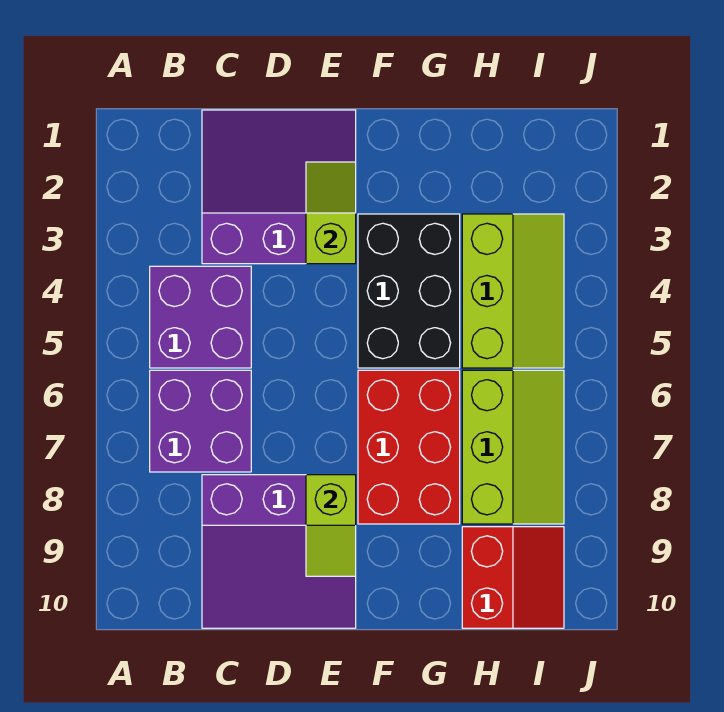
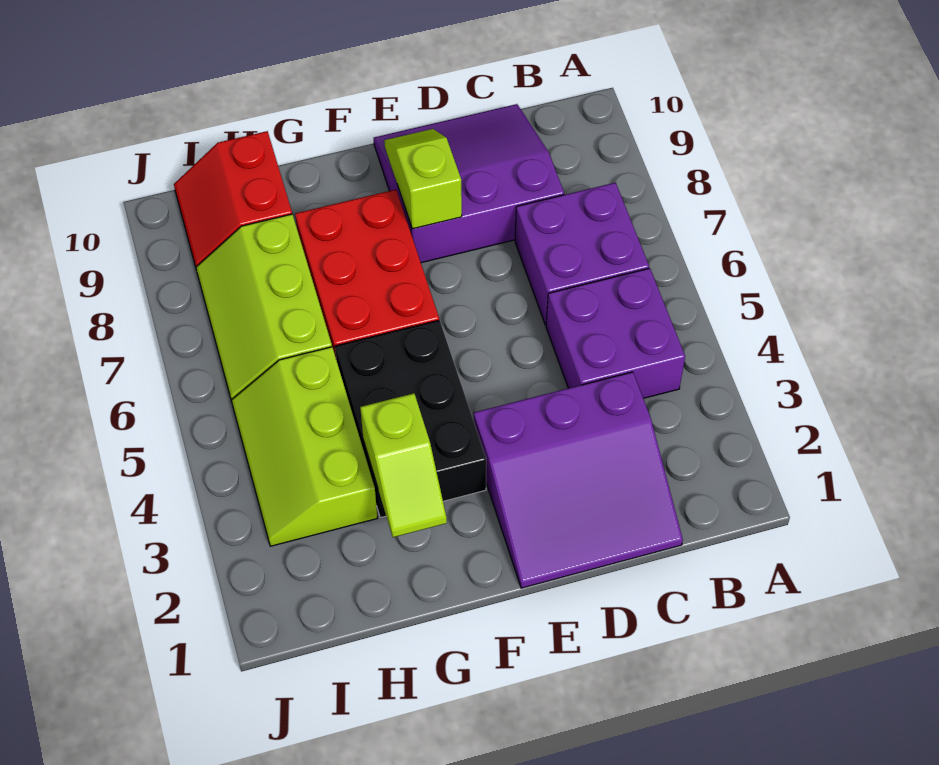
lime 1x2 slope [306,162,356,264] -> lime 1x2 slope moved to [360,393,447,537]

